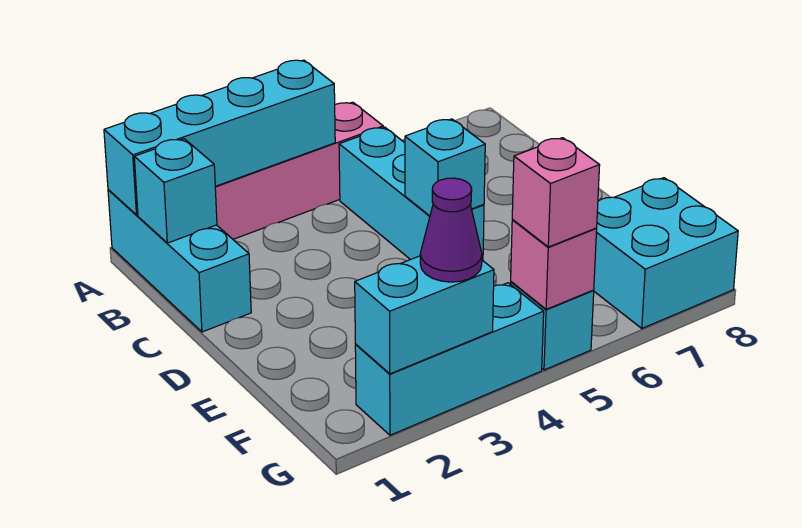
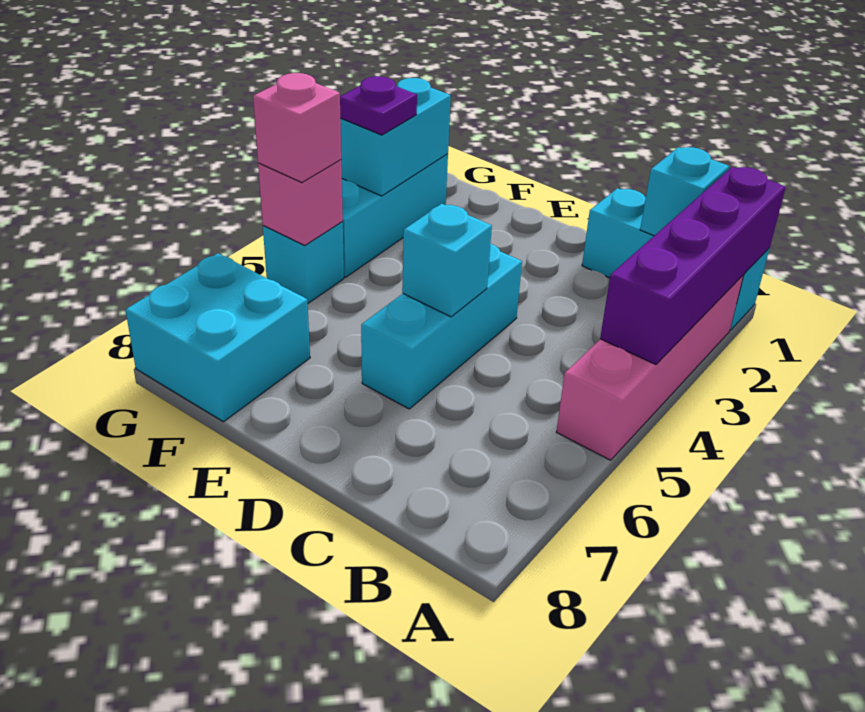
cyan 1x4 brick [104,60,335,215] -> purple 1x4 brick [600,167,786,365]
cyan 1x3 brick [339,127,484,260] -> cyan 1x3 brick turned to [361,244,522,409]
purple 1x1 cone [420,178,482,282] -> purple 1x1 plate [340,76,417,135]

